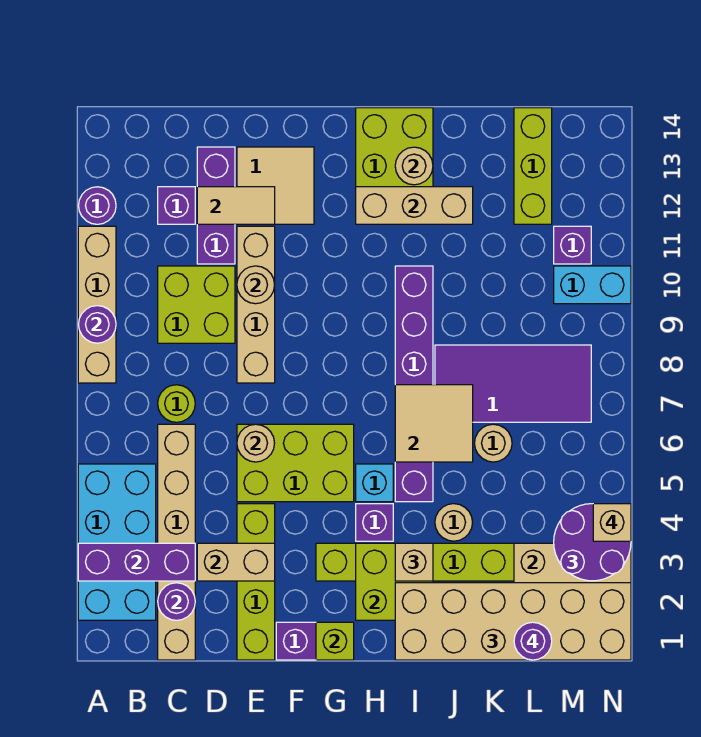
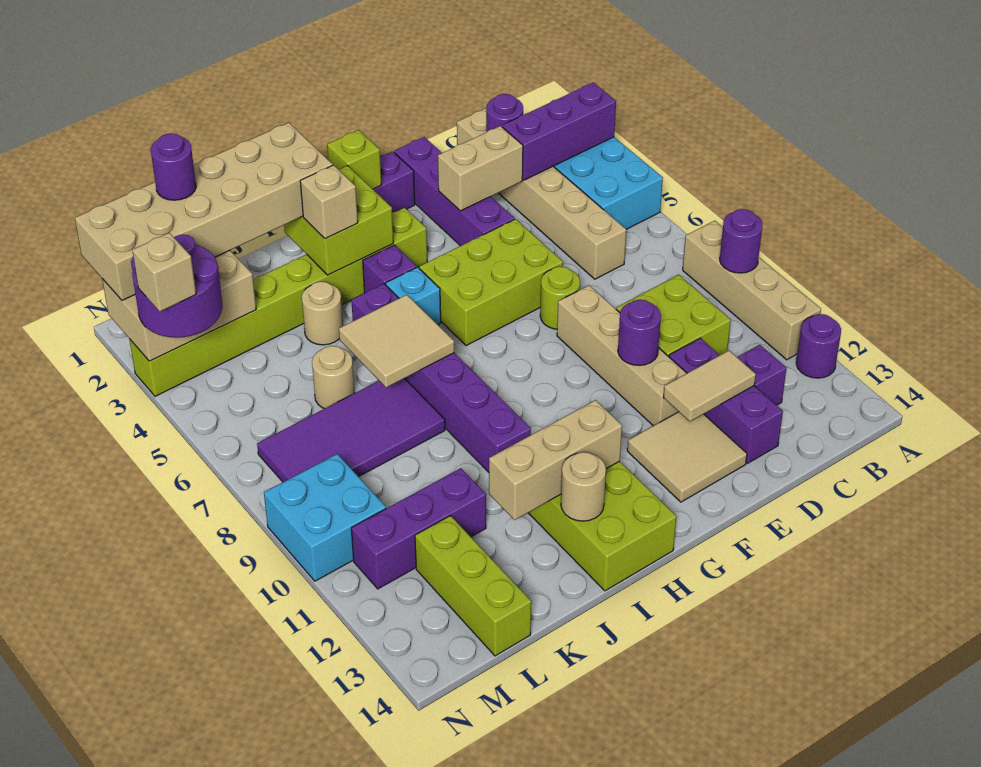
lime 1x1 round brick [158,385,195,422] -> lime 1x1 round brick moved to [540,266,580,329]
lime 1x4 brick [237,504,275,660] -> purple 1x4 brick [394,137,514,246]
tan 1x1 round brick [237,424,275,462] -> none
tan 1x1 round brick [237,266,275,304] -> purple 1x1 round brick [618,300,661,365]
cyan 1x2 brick [554,266,631,304] -> cyan 2x2 brick [264,454,386,581]
purple 1x1 brick [554,226,591,264] -> purple 1x3 brick [351,468,486,589]

